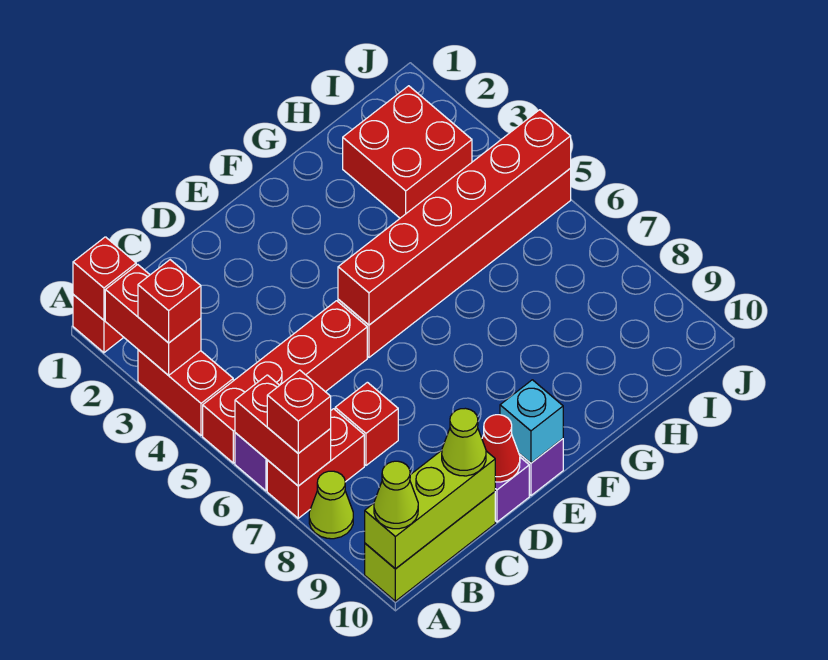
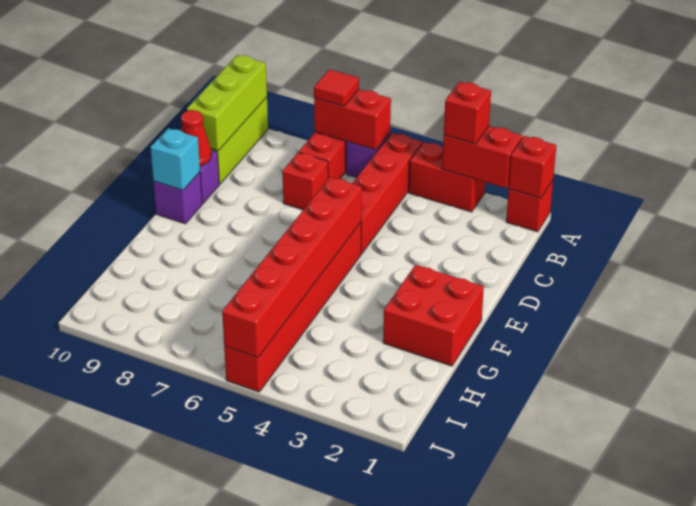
red 1x1 brick [267,370,331,453] -> red 1x1 tile [314,69,359,106]
lime 1x1 cone [309,471,353,539] -> none
lime 1x1 cone [374,461,418,529] -> none
lime 1x1 cone [442,408,486,476] -> none
red 2x2 brick [343,86,472,218] -> red 2x2 brick moved to [383,265,484,366]

